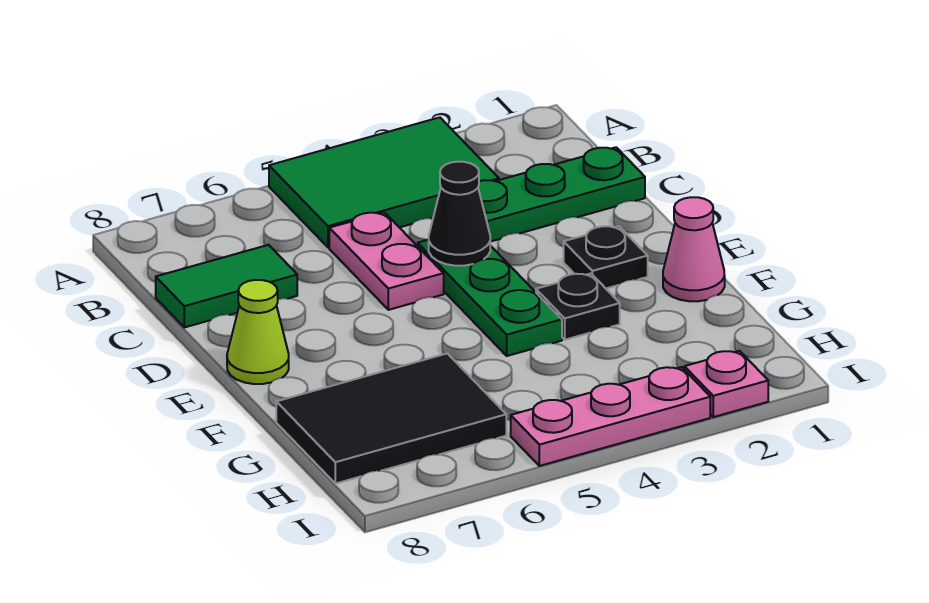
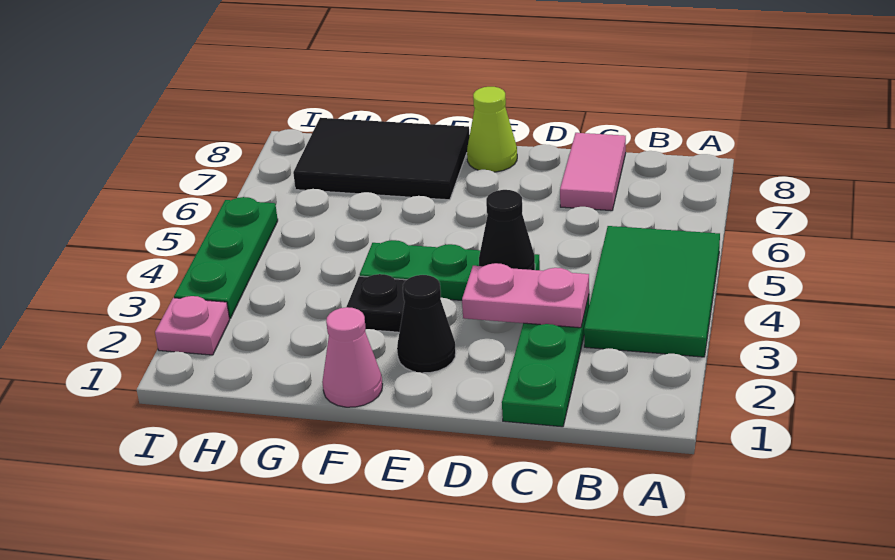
pink 1x2 plate [329,212,444,310] -> pink 1x2 plate moved to [462,263,589,328]
green 1x2 tile [156,245,297,327] -> pink 1x2 tile [560,133,626,211]
black 1x1 plate [564,226,648,288] -> black 1x1 cone [397,275,456,373]
black 2x3 tile [276,353,506,484] -> black 2x3 tile turned to [293,118,470,200]
pink 1x3 plate [511,367,710,466] -> green 1x3 plate [174,197,278,319]

